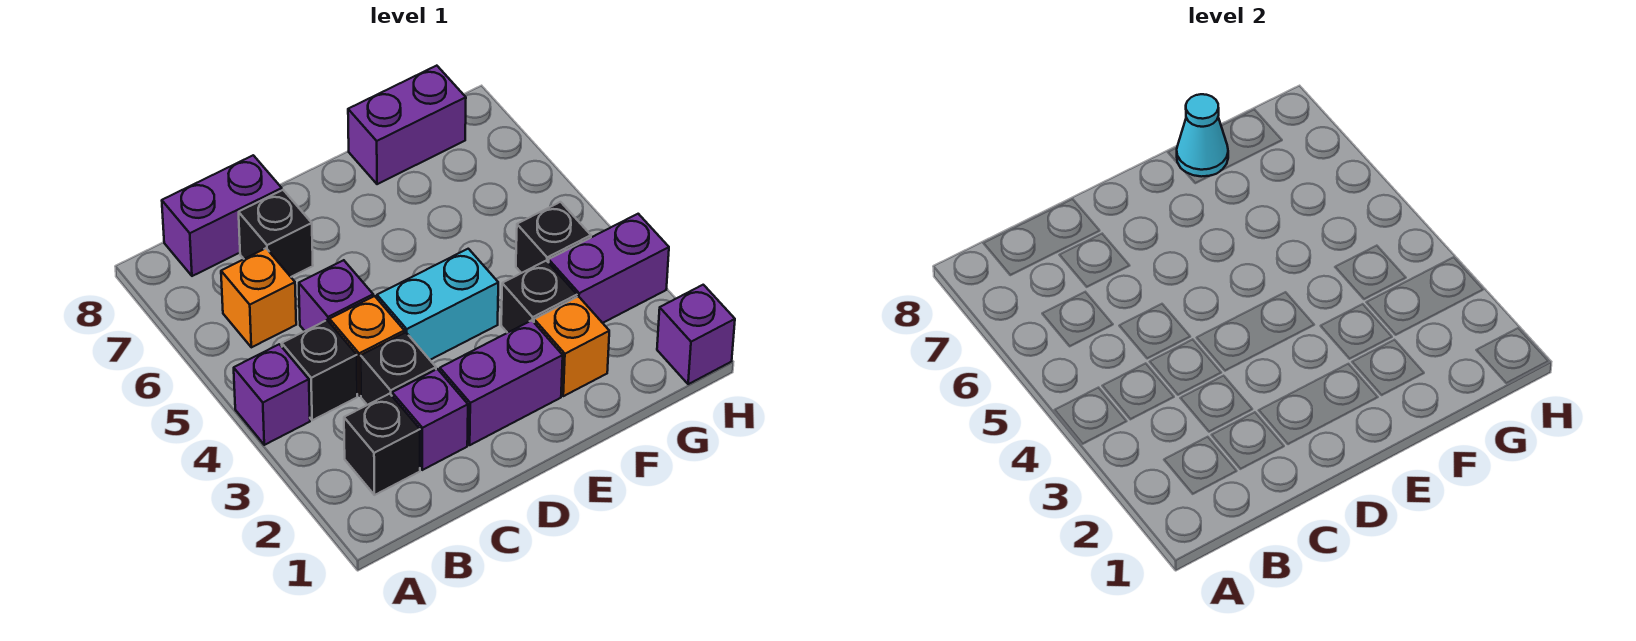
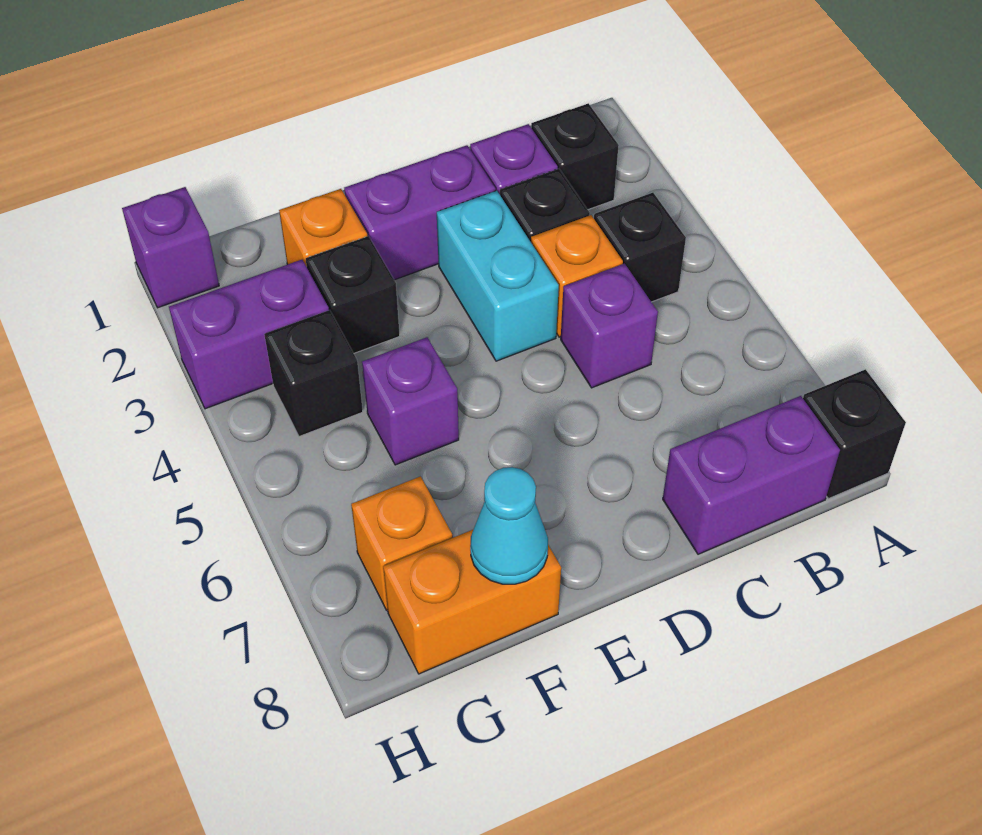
purple 1x1 brick [234,344,310,445] -> purple 1x1 brick moved to [362,337,459,465]
orange 1x1 brick [221,248,296,347] -> orange 1x1 brick moved to [351,476,452,610]
black 1x1 brick [239,190,313,277] -> black 1x1 brick moved to [803,369,906,499]
cyan 1x2 brick [377,249,498,360] -> cyan 1x2 brick turned to [437,191,559,361]
purple 1x2 brick [348,66,466,184] -> orange 1x2 brick [383,530,561,674]

